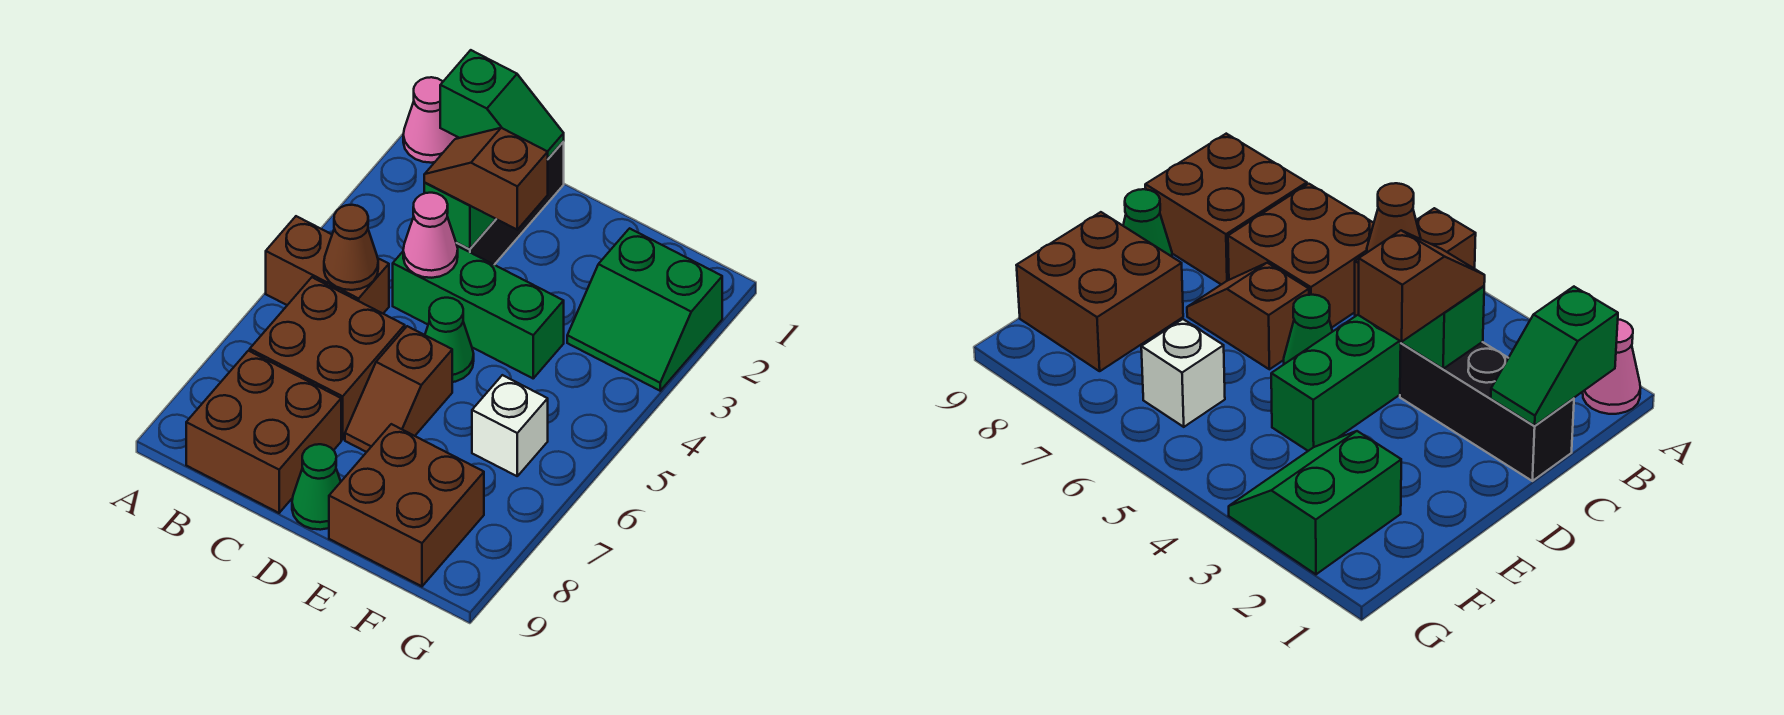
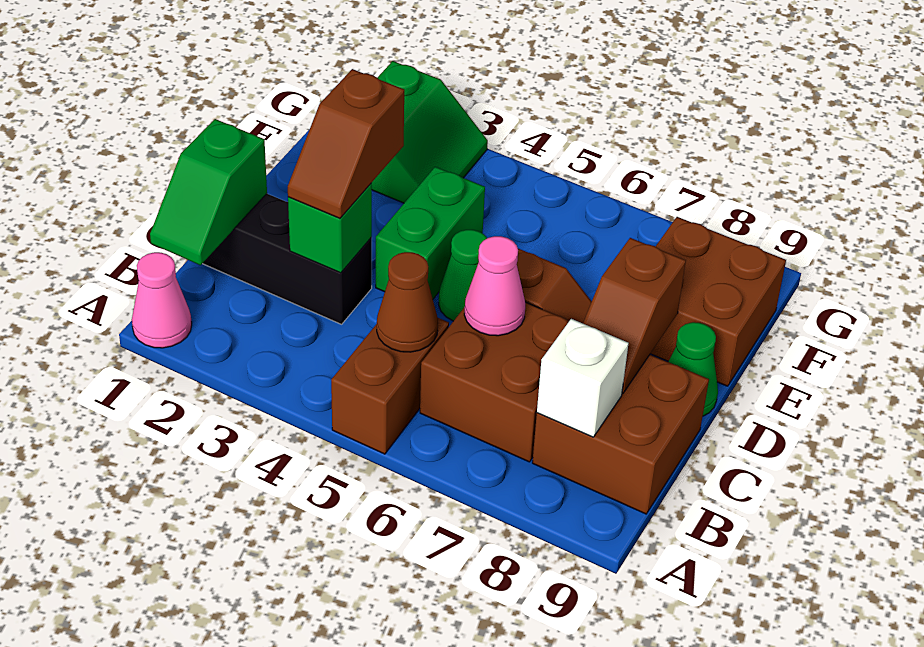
green 1x2 slope [440,50,564,158] -> green 1x2 slope turned to [150,119,267,265]
green 1x3 brick [393,246,564,378] -> green 1x2 brick [376,167,485,299]
pink 1x1 cone [403,193,458,278] -> pink 1x1 cone moved to [464,236,525,336]
none -> brown 1x2 slope [583,238,686,394]
white 1x1 brick [472,375,548,476] -> white 1x1 brick moved to [537,319,629,437]

